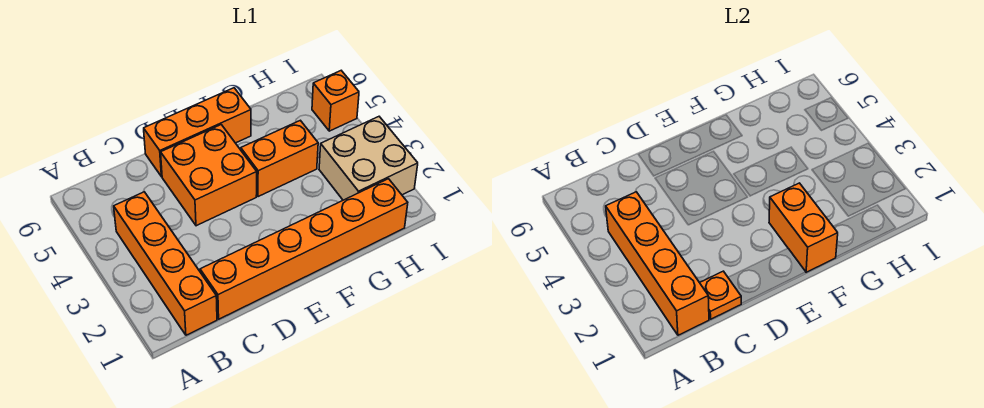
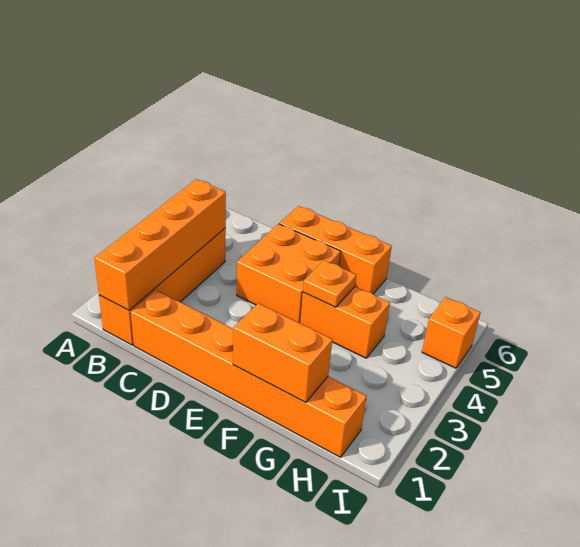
orange 1x1 plate [700,271,741,319] -> orange 1x1 plate moved to [303,260,356,307]
orange 1x2 brick [769,183,838,272] -> orange 1x2 brick turned to [233,303,332,403]
tan 2x2 brick [319,117,418,200] -> none

